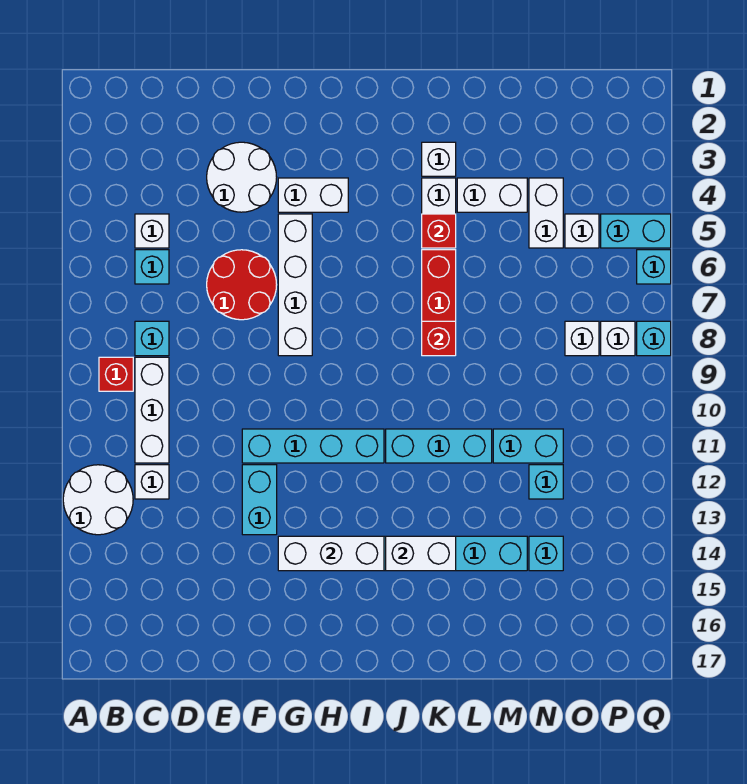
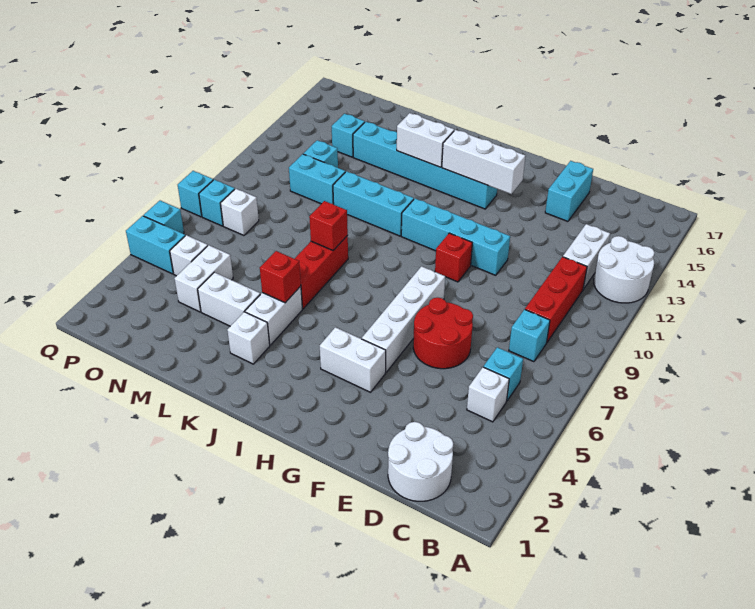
red 1x1 brick [99,357,133,391] -> red 1x1 brick moved to [435,233,472,282]
white 1x3 brick [135,357,169,463] -> red 1x3 brick [525,257,587,342]
white 1x1 brick [135,465,169,499] -> white 1x2 brick [563,224,610,289]
white 2x2 round brick [207,142,277,212] -> white 2x2 round brick moved to [388,422,453,501]
cyan 1x2 brick [242,465,277,535] -> cyan 1x2 brick moved to [545,161,593,221]
white 1x1 brick [601,321,635,356] -> cyan 1x1 brick [199,180,235,226]

